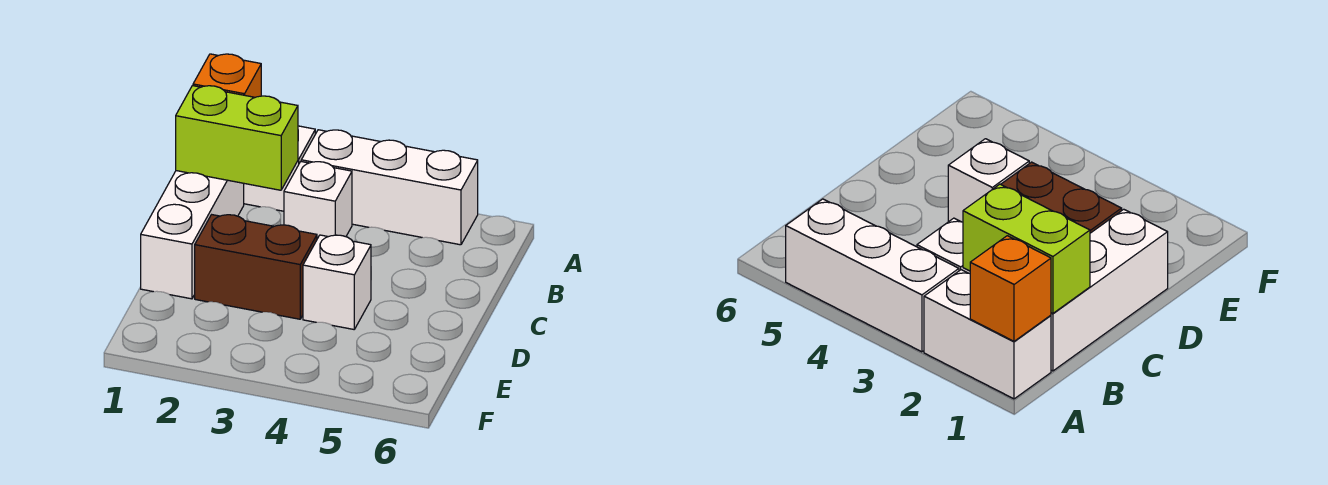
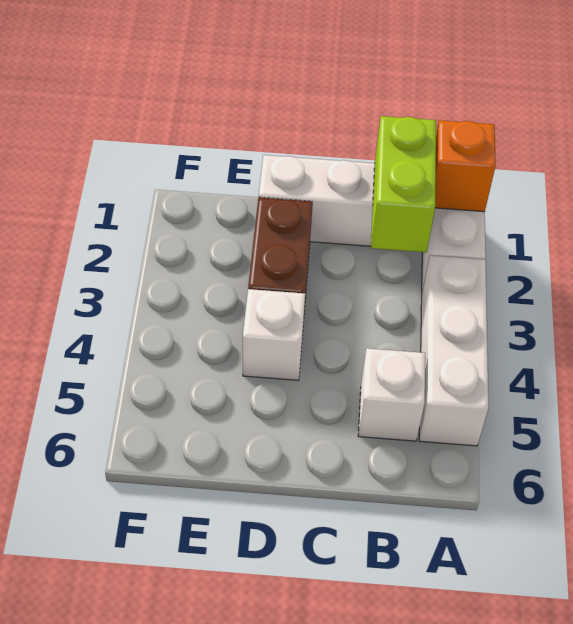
white 1x1 brick [284,162,352,239] -> white 1x1 brick moved to [358,348,425,441]

